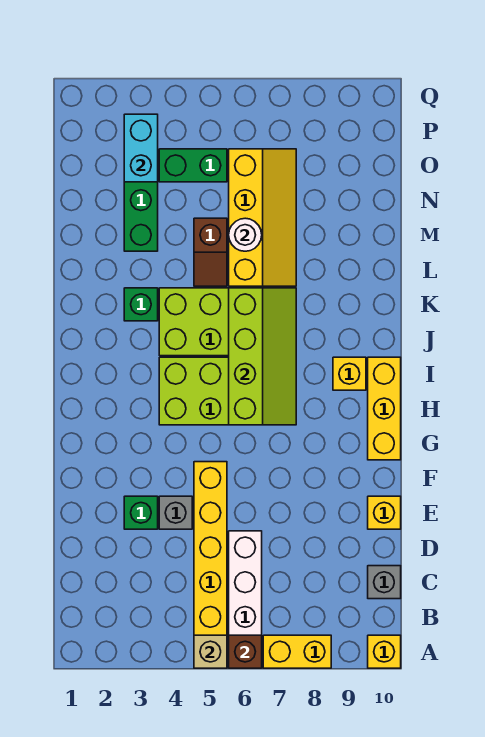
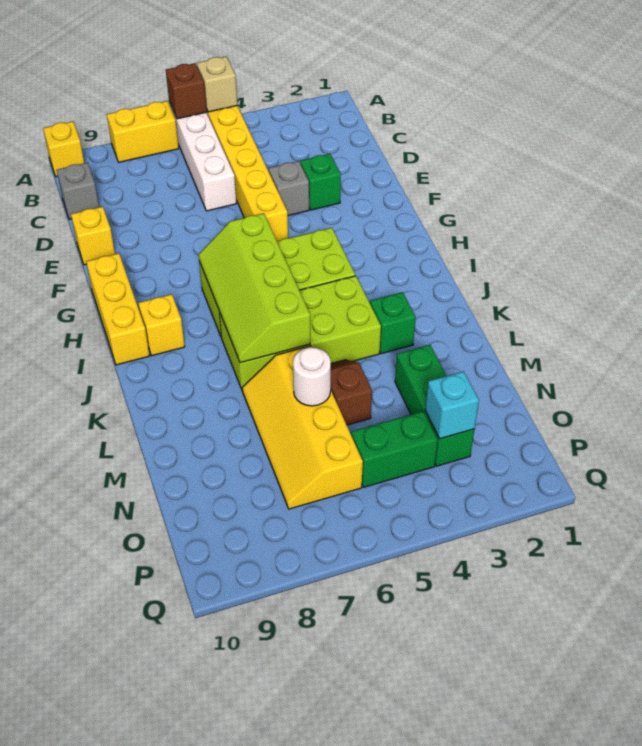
cyan 1x2 brick [124,114,158,182] -> cyan 1x1 brick [425,371,479,439]

